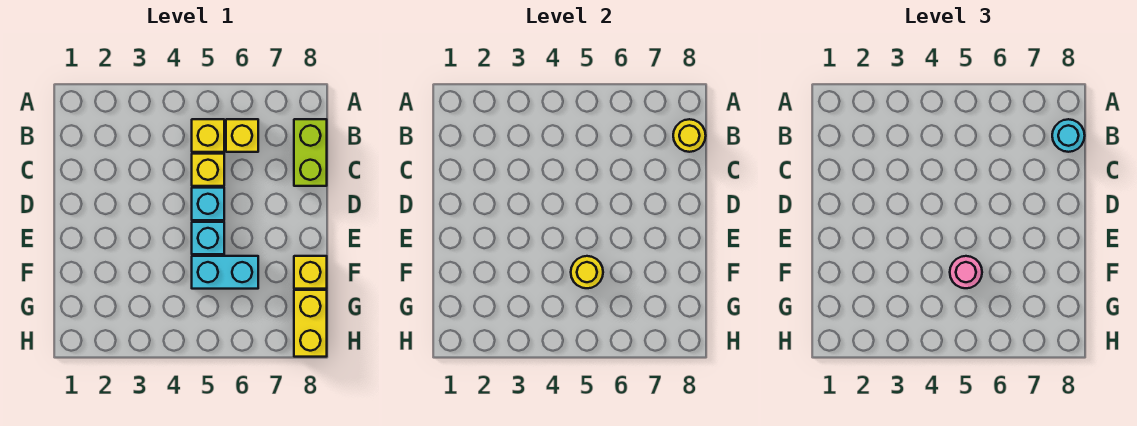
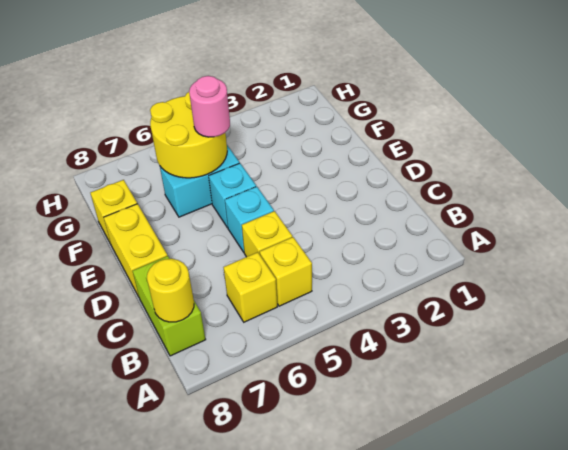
cyan 1x1 round brick [1052,119,1085,152] -> none
yellow 1x1 round brick [571,256,603,288] -> yellow 2x2 round brick [150,92,227,178]
yellow 1x2 brick [294,290,327,357] -> yellow 1x2 brick moved to [104,204,167,297]

